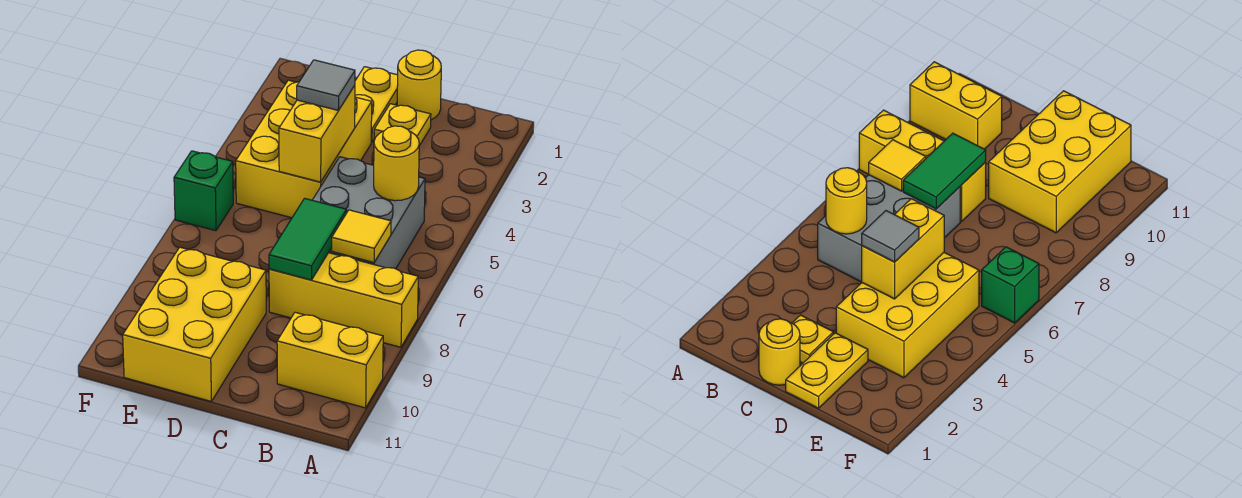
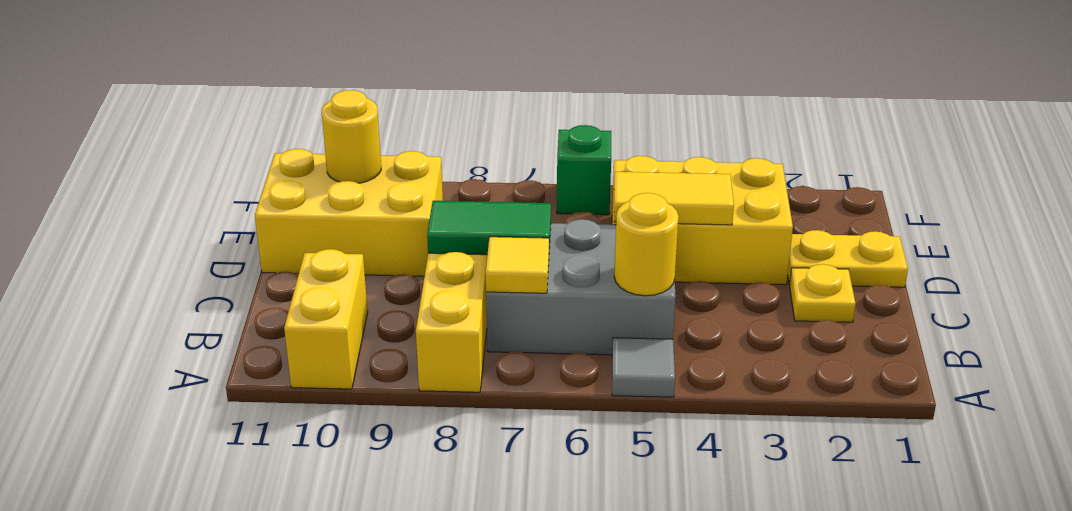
yellow 1x1 round brick [397,50,441,120] -> yellow 1x1 round brick moved to [322,90,381,183]
yellow 1x2 brick [279,85,355,182] -> yellow 1x2 tile [614,172,734,225]
grey 1x1 tile [297,60,355,110] -> grey 1x1 tile moved to [612,338,675,397]

